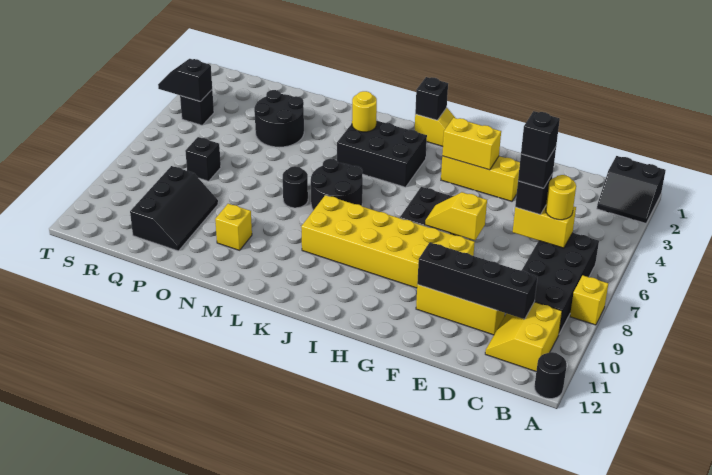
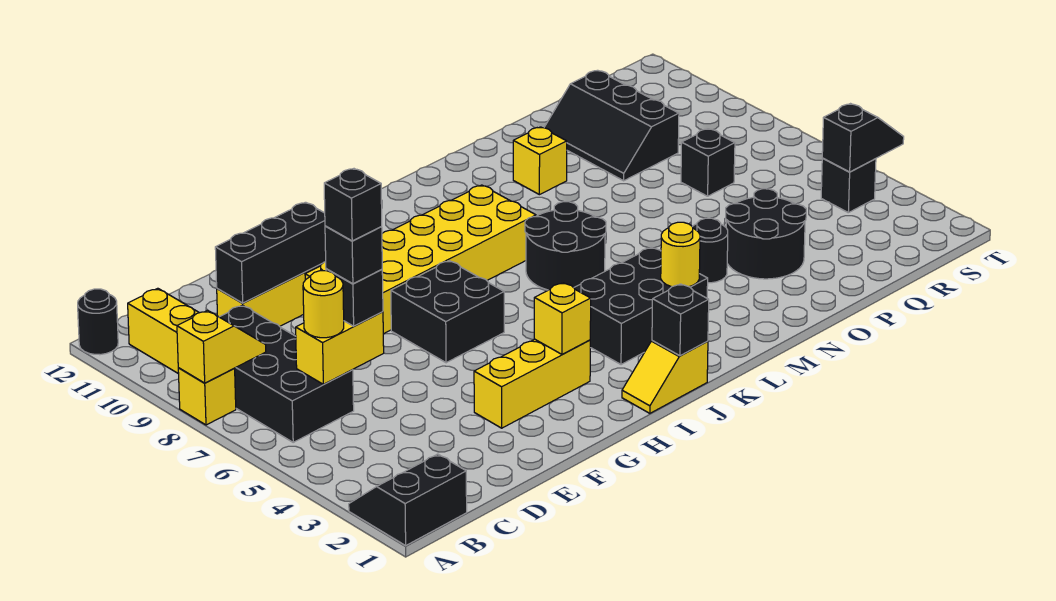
black 1x4 brick [417,242,538,319] -> black 1x3 brick [215,202,326,303]
yellow 1x2 slope [425,192,487,240] -> yellow 1x2 slope moved to [177,310,266,383]
yellow 1x2 brick [442,118,501,170] -> yellow 1x1 brick [534,283,591,355]
black 1x1 round brick [283,166,308,208] -> black 1x1 round brick moved to [692,218,728,283]

